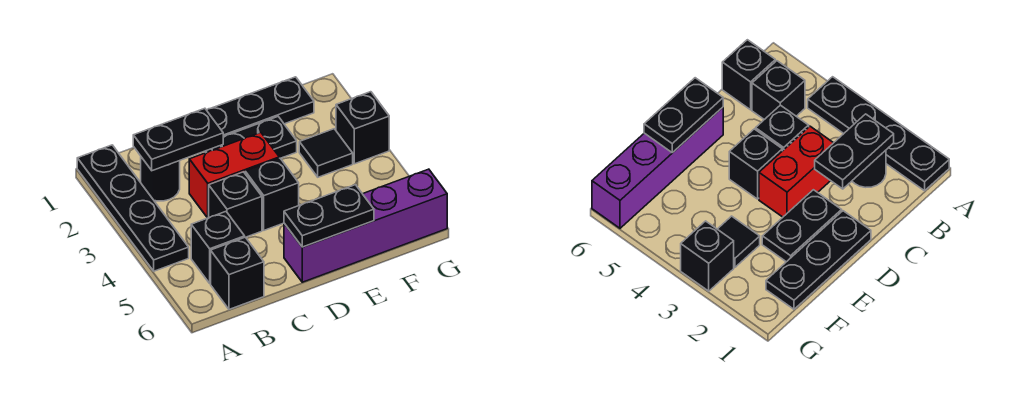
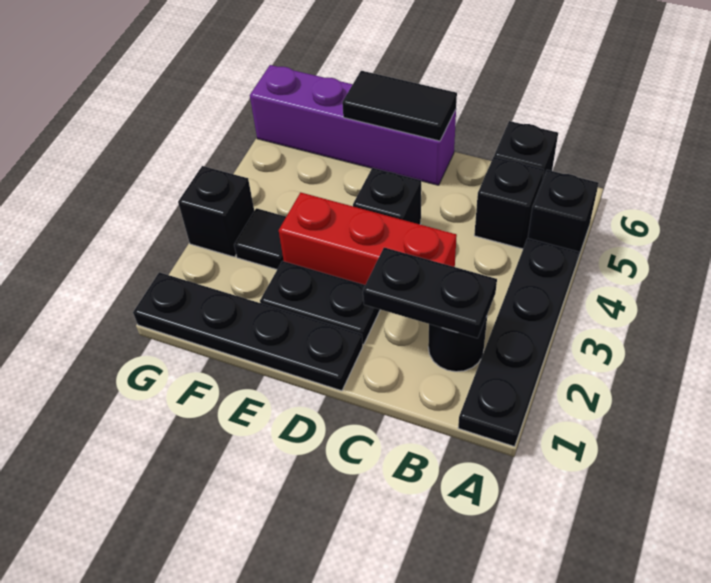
red 1x2 brick [189,132,279,218] -> red 1x3 brick [279,192,457,285]
black 1x1 brick [209,172,262,237] -> black 1x1 brick moved to [528,170,599,261]
black 1x3 plate [205,77,314,153] -> black 1x4 plate [133,272,363,391]
black 1x2 plate [284,185,374,247] -> black 1x2 tile [342,71,457,141]

